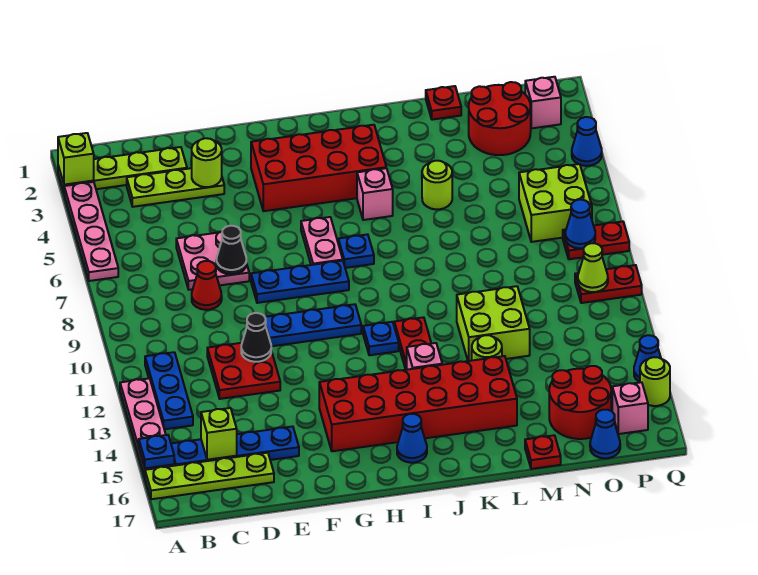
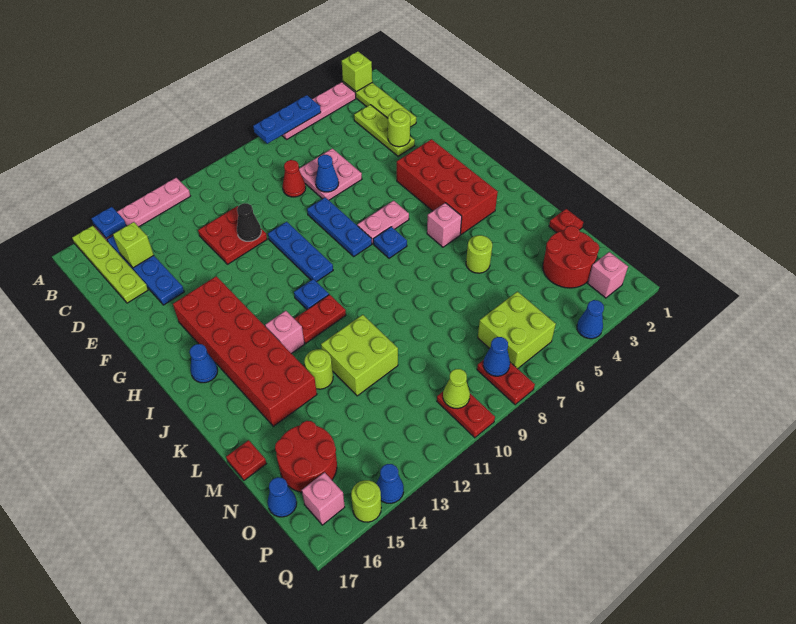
blue 1x3 plate [145,352,193,429] -> blue 1x3 plate moved to [253,95,321,144]
black 1x1 cone [216,226,246,274] -> blue 1x1 cone [315,155,339,192]

